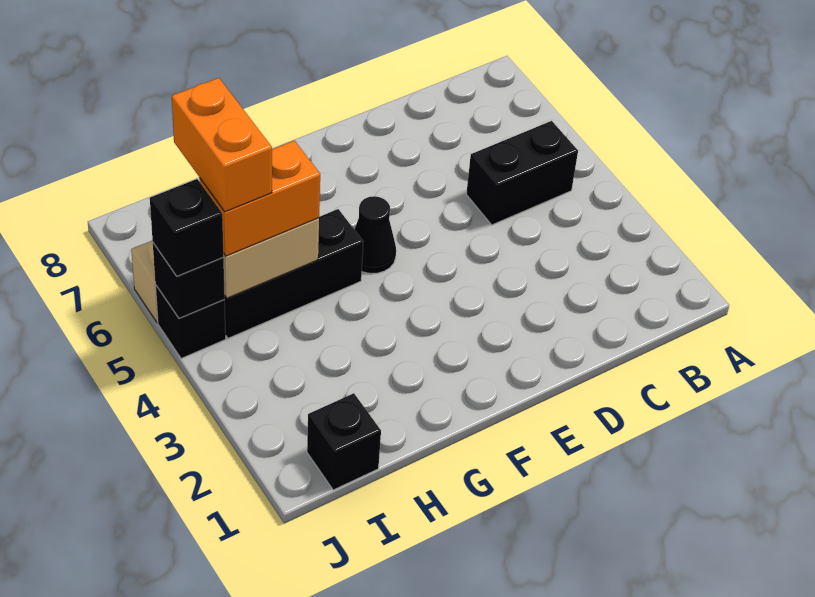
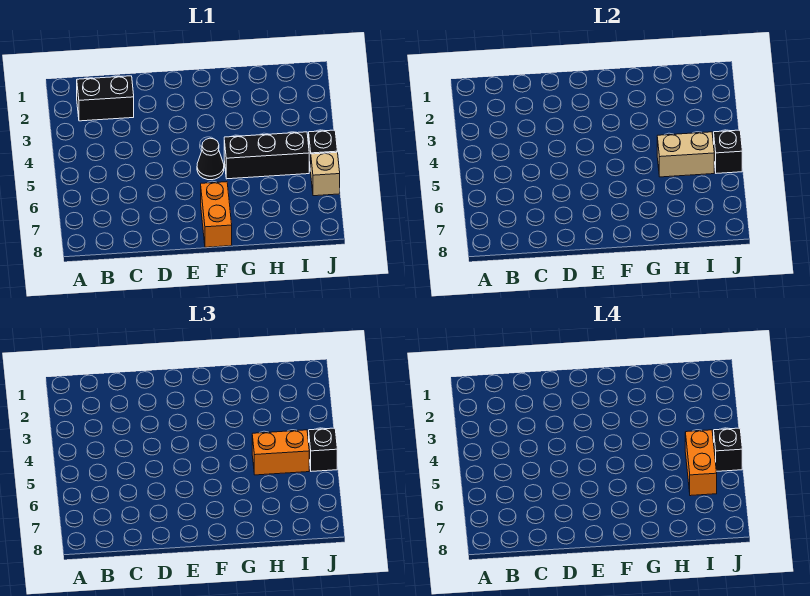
black 1x2 brick [466,121,578,225] -> black 1x2 brick moved to [77,76,134,121]
none -> orange 1x2 brick [201,182,232,247]
black 1x1 brick [307,393,381,490] -> black 1x1 brick moved to [714,428,742,471]

